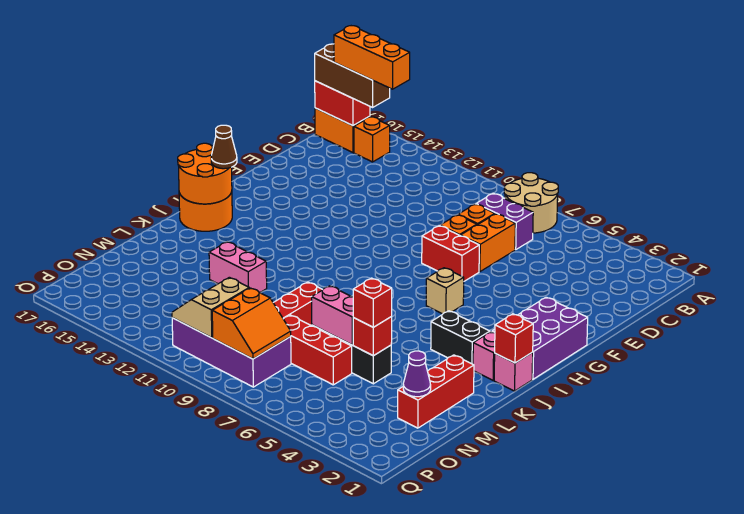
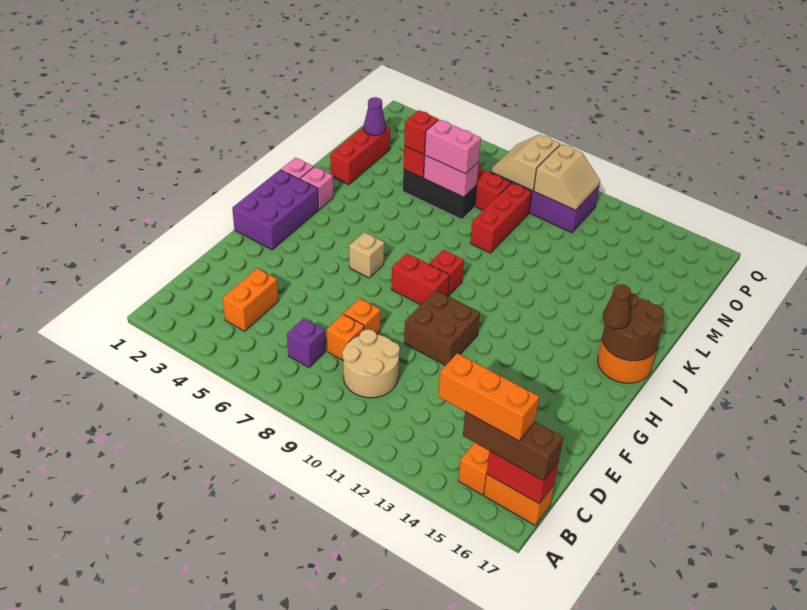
tan 2x2 round brick [504,173,558,233] -> tan 2x2 round brick moved to [342,329,400,398]
purple 1x2 brick [476,193,533,250] -> purple 1x1 brick [287,318,325,368]
orange 1x2 brick [461,214,515,272] -> orange 1x2 brick moved to [223,268,279,331]
red 1x2 brick [422,226,479,281] -> red 1x2 brick moved to [391,253,449,305]
none -> brown 2x2 brick [404,290,480,366]
orange 2x2 round brick [178,143,232,204] -> brown 2x2 round brick [602,293,664,361]
red 1x1 brick [495,314,533,363] -> red 1x1 brick moved to [429,250,464,296]
black 1x2 brick [431,311,490,364] -> none
pink 1x2 brick [209,242,267,293] -> pink 1x2 brick moved to [425,119,481,174]
orange 2x2 slope [212,288,291,359] -> tan 2x2 slope [492,135,560,191]

